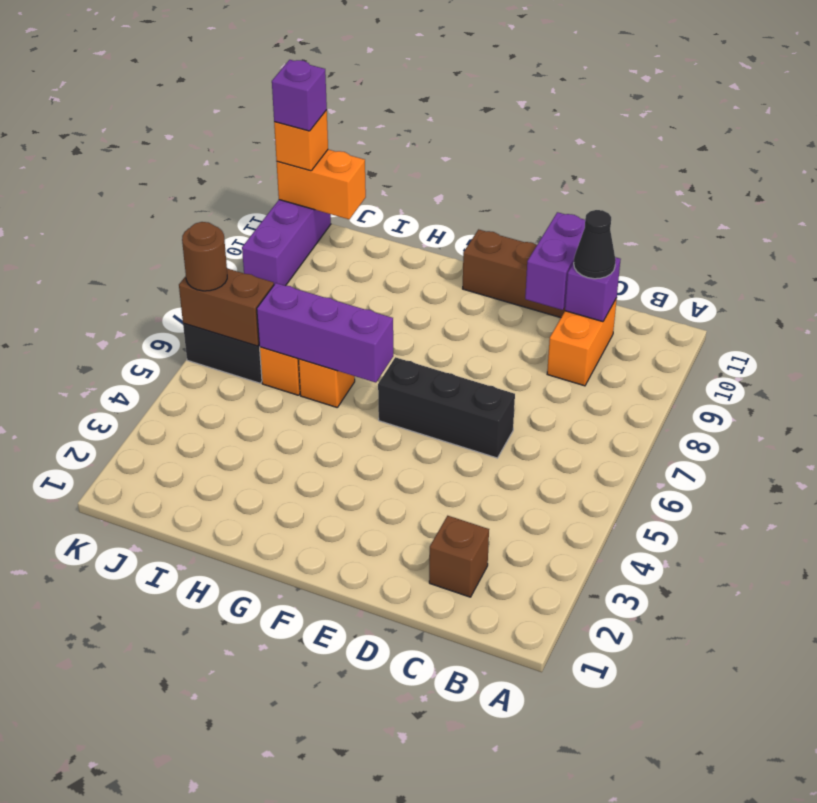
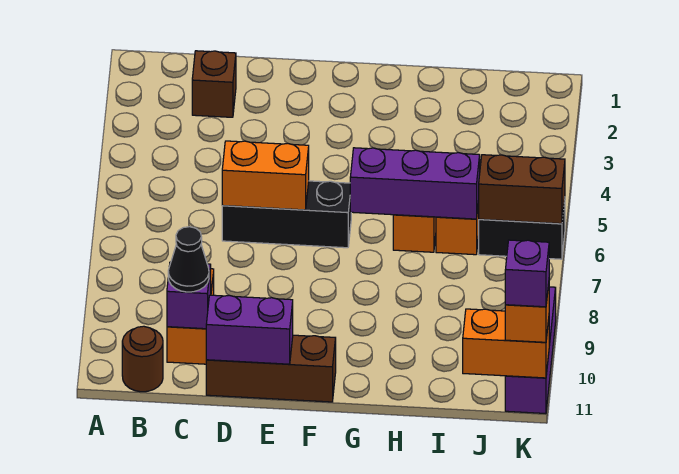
none -> orange 1x2 brick [222,141,309,210]
purple 1x2 brick [525,212,585,310] -> purple 1x2 brick turned to [206,295,293,364]
brown 1x1 round brick [182,222,227,291] -> brown 1x1 round brick moved to [122,326,163,392]

